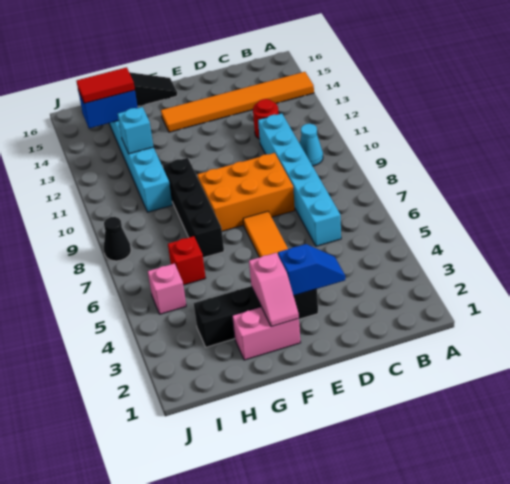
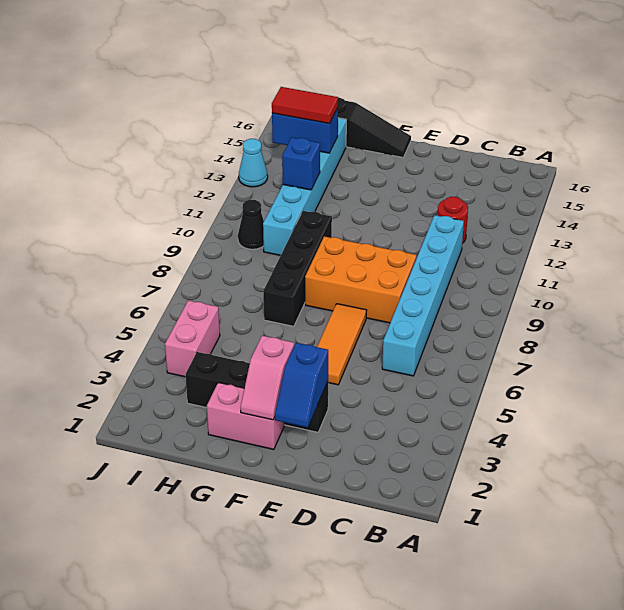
orange 1x6 tile [161,72,314,132] -> none
cyan 1x1 cone [300,124,323,166] -> cyan 1x1 cone moved to [239,139,268,187]
blue 1x2 slope [278,244,345,296] -> blue 1x2 slope turned to [274,343,328,427]
red 1x1 brick [168,236,206,285] -> none
cyan 1x1 brick [118,107,153,154] -> blue 1x1 brick [282,138,320,190]
pink 1x1 brick [148,263,186,314] -> pink 1x2 brick [165,300,220,377]
black 1x1 cone [104,217,131,261] -> black 1x1 cone moved to [238,200,264,249]

